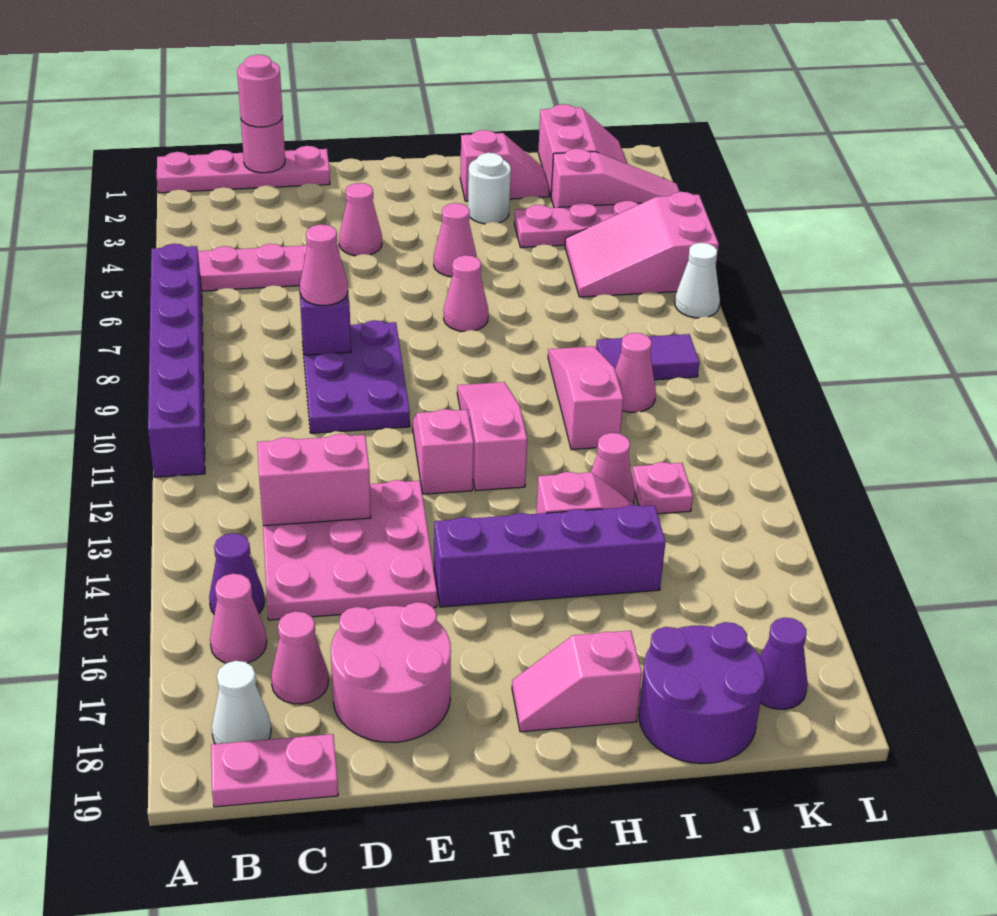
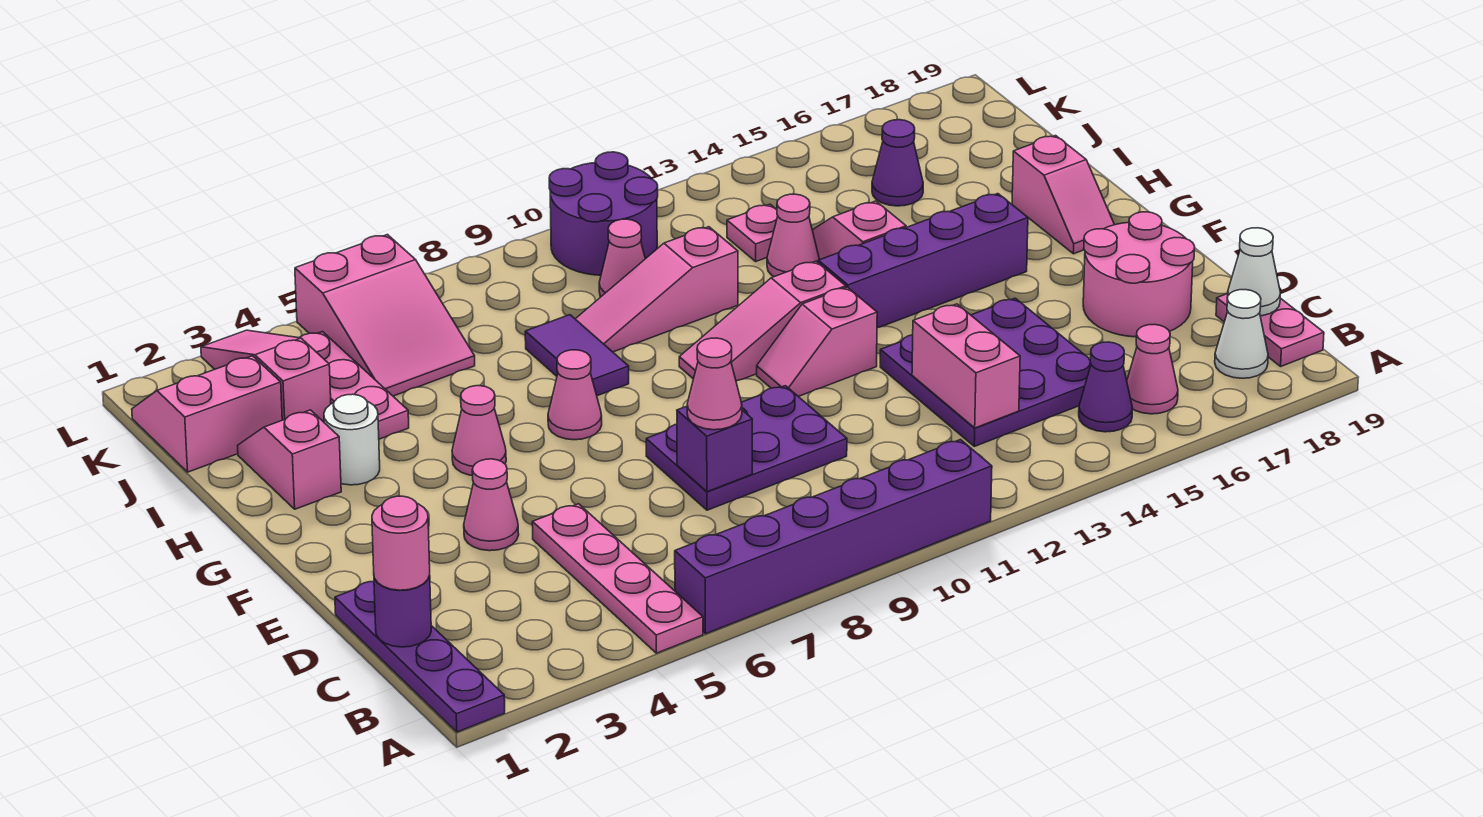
pink 1x4 plate [157,146,330,193] -> purple 1x4 plate [335,581,505,732]
pink 1x1 round brick [241,117,285,173] -> purple 1x1 round brick [374,576,431,647]
pink 3x3 plate [263,480,437,620] -> purple 3x3 plate [880,298,1091,446]
pink 1x1 cone [271,611,329,704] -> none
purple 1x4 brick [434,505,665,607] -> purple 1x4 brick turned to [818,194,1028,328]
purple 2x2 round brick [639,622,765,764] -> purple 2x2 round brick moved to [549,152,658,275]
purple 1x2 tile [596,334,699,380] -> purple 1x2 tile moved to [525,315,629,396]
purple 1x1 cone [760,618,808,709] -> purple 1x1 cone moved to [872,120,923,206]
white 1x1 cone [675,243,720,318] -> white 1x1 cone moved to [1227,228,1280,316]

